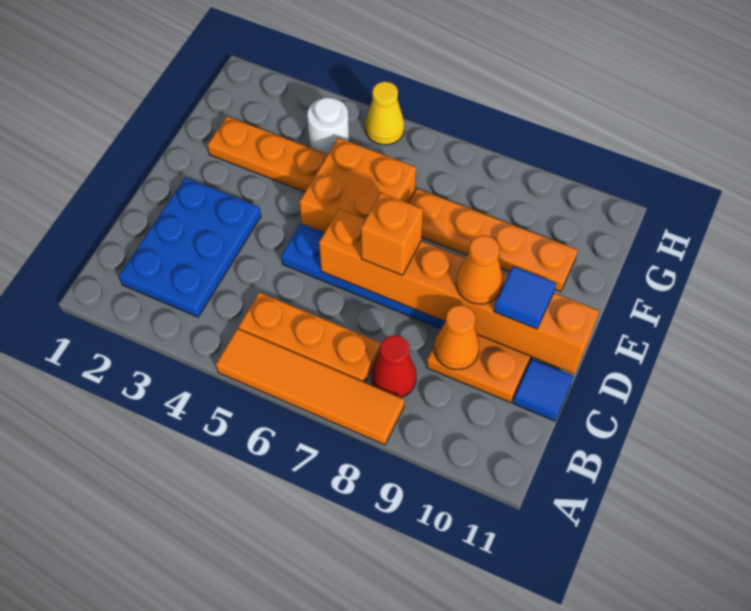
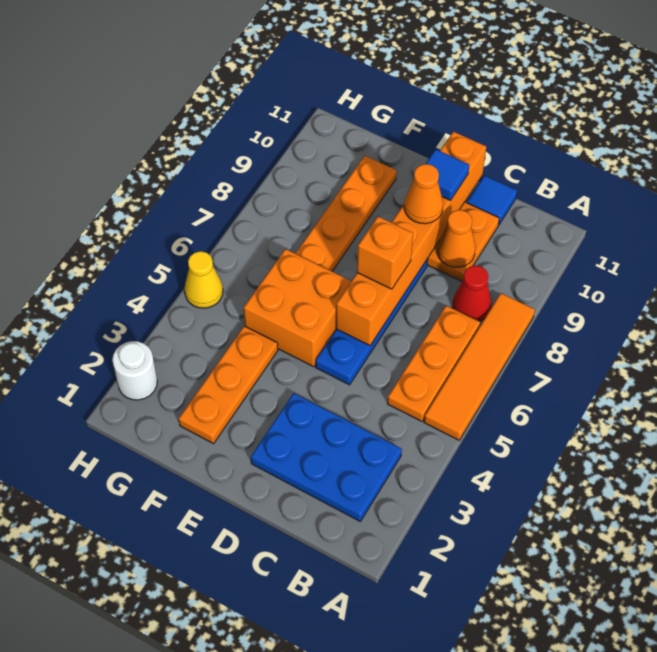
white 1x1 round brick [307,98,349,154] -> white 1x1 round brick moved to [112,341,157,400]

